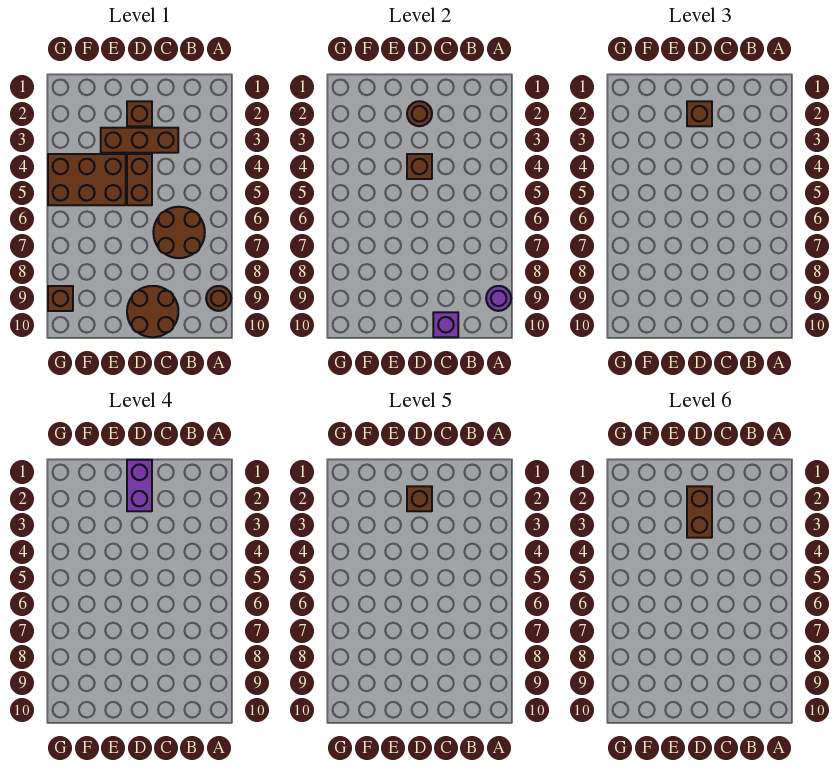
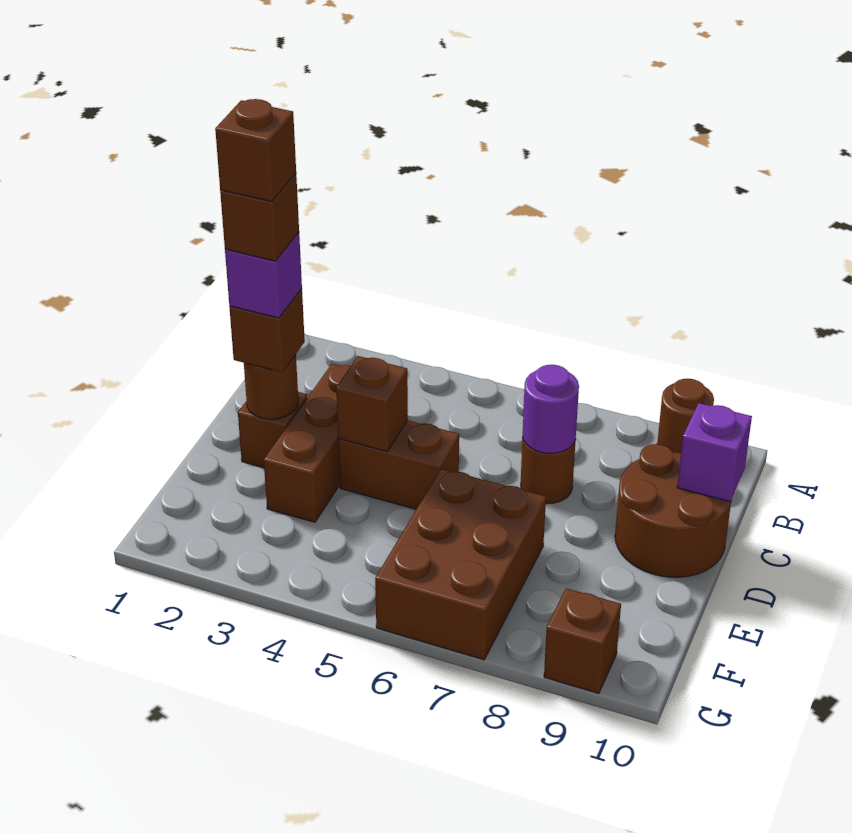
purple 1x1 round brick [486,286,511,311] -> purple 1x1 round brick moved to [523,365,579,454]
brown 2x2 round brick [153,207,205,258] -> brown 1x1 round brick [521,436,576,504]
purple 1x2 brick [127,460,152,511] -> purple 1x1 brick [225,232,302,318]
brown 1x2 brick [687,486,712,538] -> brown 1x1 brick [215,99,296,202]
brown 2x3 brick [48,154,126,205] -> brown 2x3 brick moved to [375,469,546,660]

